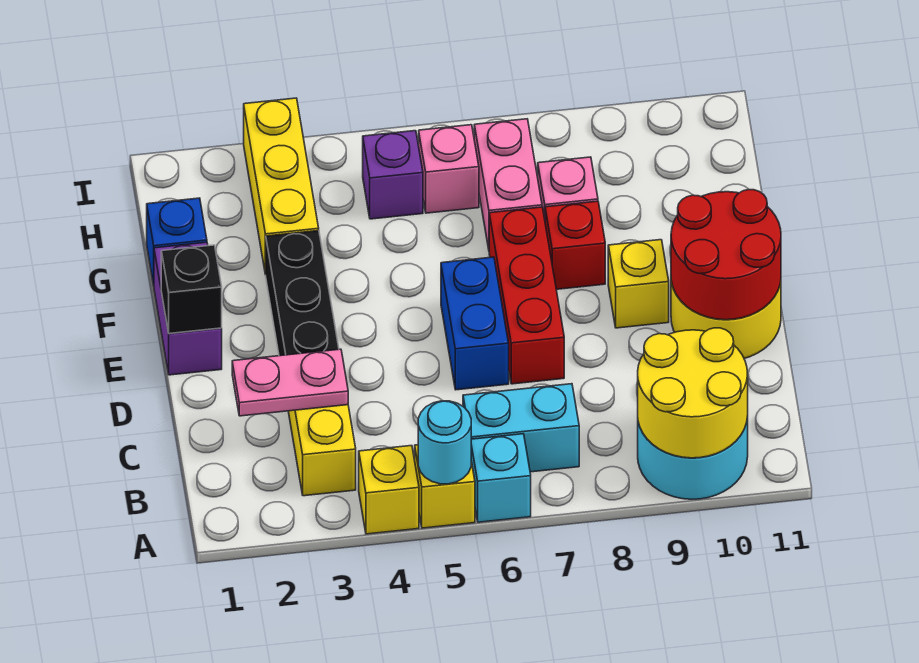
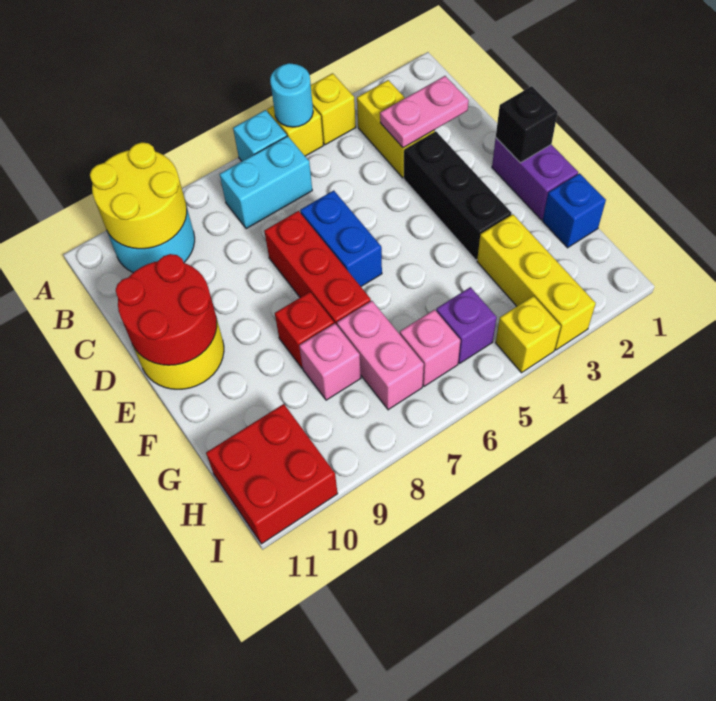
yellow 1x1 brick [608,240,669,328] -> yellow 1x1 brick moved to [496,296,561,373]
none -> red 2x2 brick [206,404,338,544]

